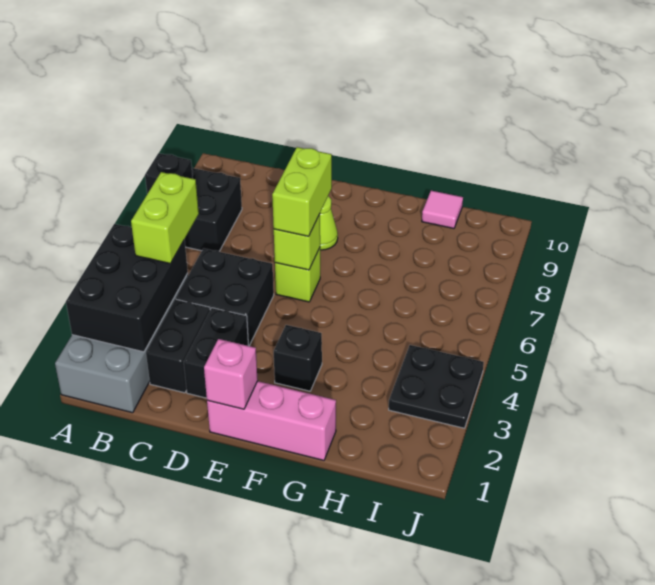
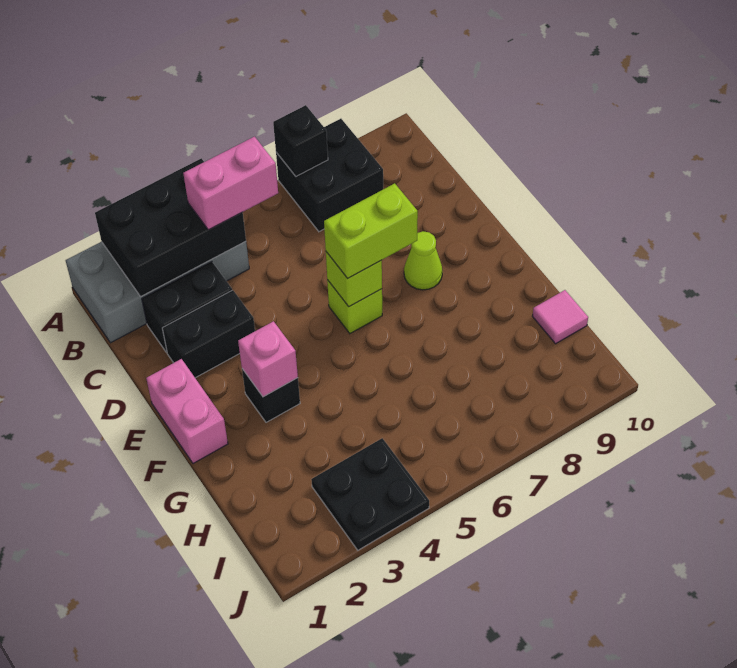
lime 1x2 brick [131,172,199,264] -> pink 1x2 brick [183,137,278,230]
black 2x2 brick [176,248,274,345] -> none
pink 1x3 brick [207,381,336,460] -> pink 1x2 brick [146,359,228,464]
pink 1x1 brick [204,339,258,409] -> pink 1x1 brick moved to [238,321,298,397]

